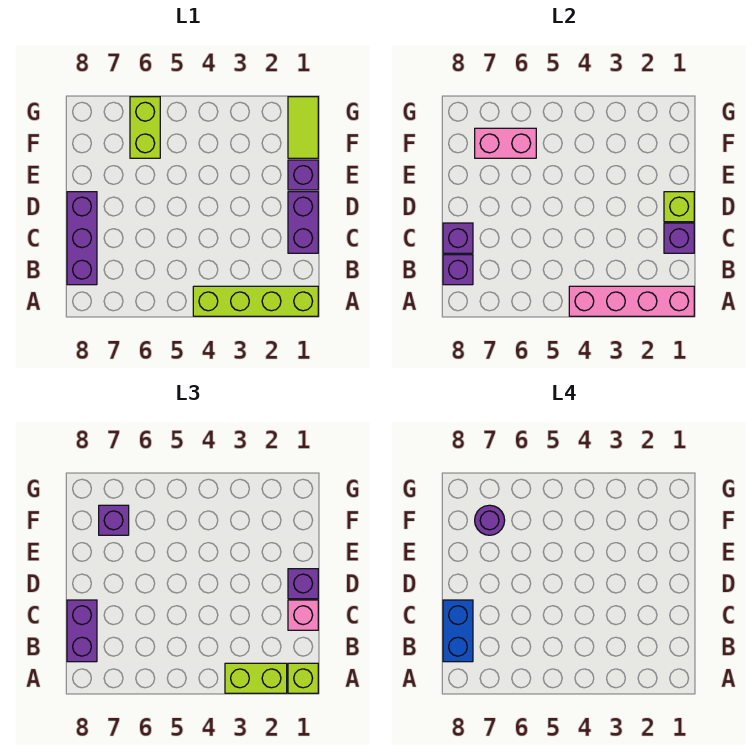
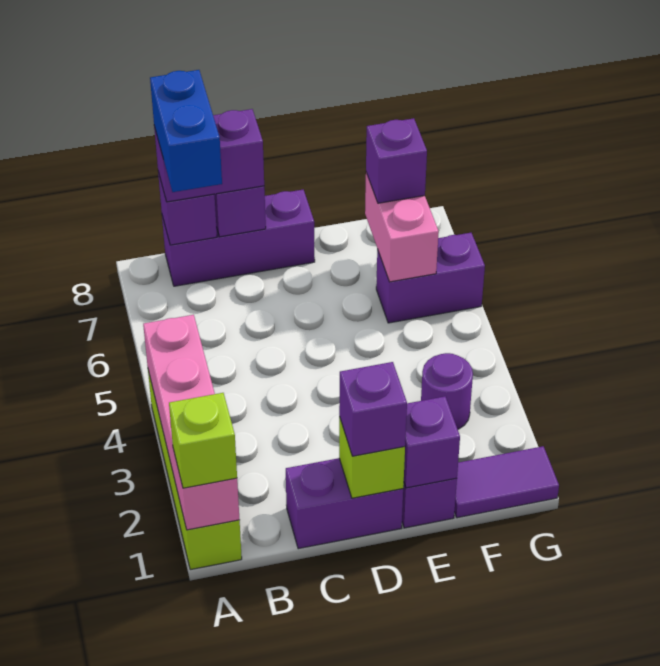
lime 1x2 brick [225,663,287,693] -> none
blue 1x2 brick [443,600,473,662] -> blue 1x2 brick turned to [150,70,222,192]
purple 1x1 brick [664,223,694,253] -> purple 1x1 brick moved to [404,396,460,488]
pink 1x1 brick [288,600,318,630] -> none
lime 1x2 tile [288,97,318,158] -> purple 1x2 tile [454,446,559,518]
lime 1x2 brick [130,97,160,158] -> purple 1x2 brick [376,233,485,323]
purple 1x1 round brick [475,505,505,535] -> purple 1x1 round brick moved to [421,353,473,429]

